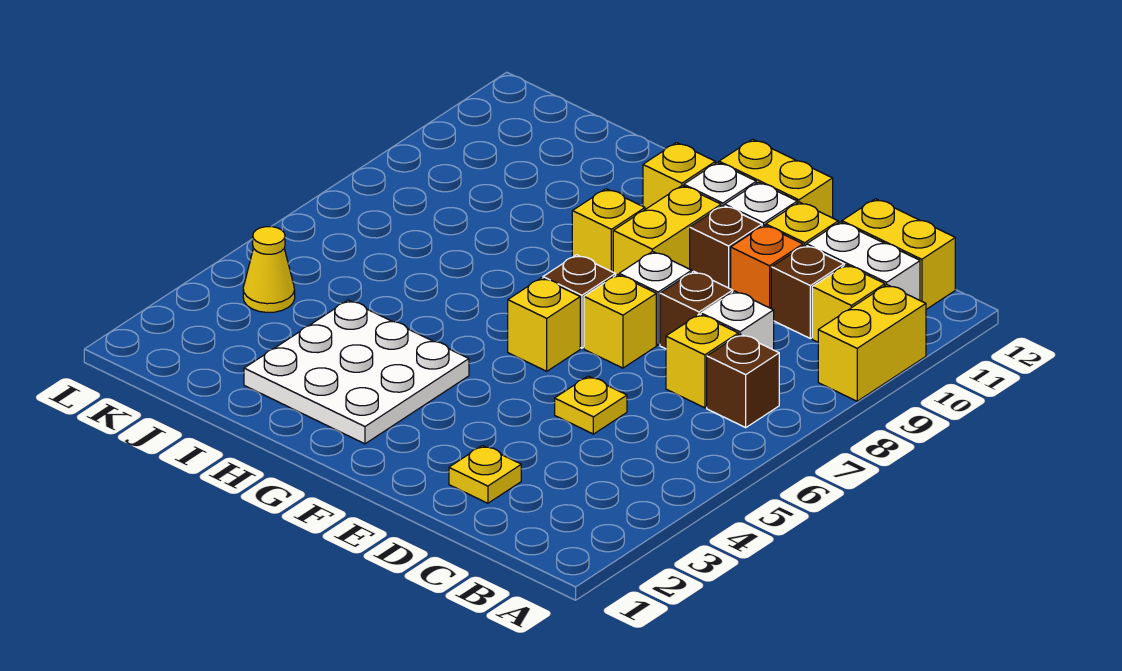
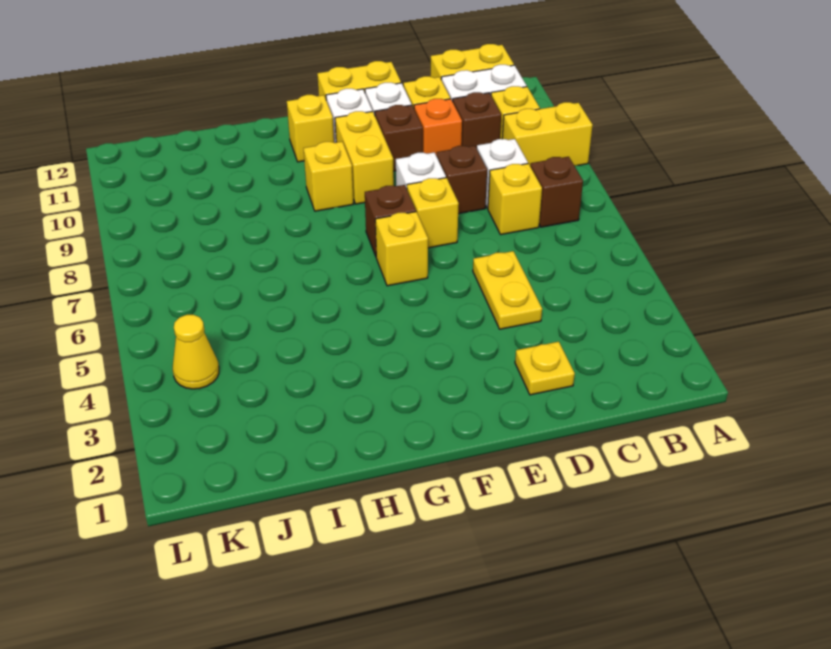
yellow 1x2 brick [818,285,926,401] -> yellow 1x2 brick turned to [502,102,593,166]
yellow 1x1 plate [555,376,627,434] -> yellow 1x2 plate [473,251,542,329]
white 3x3 plate [244,300,469,444] -> none

